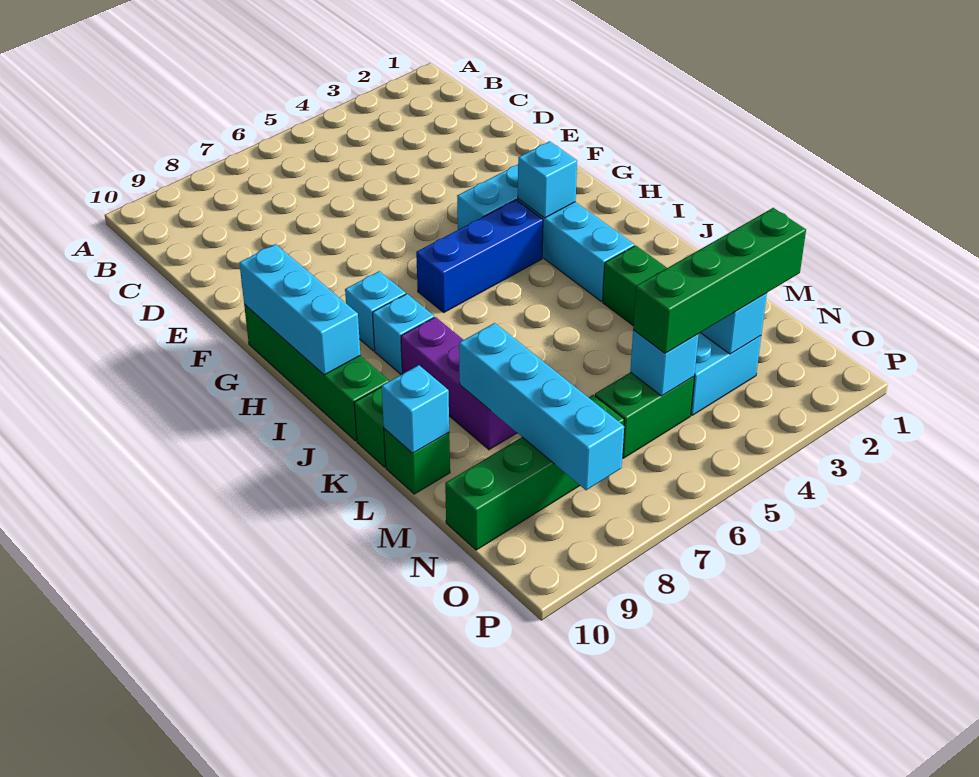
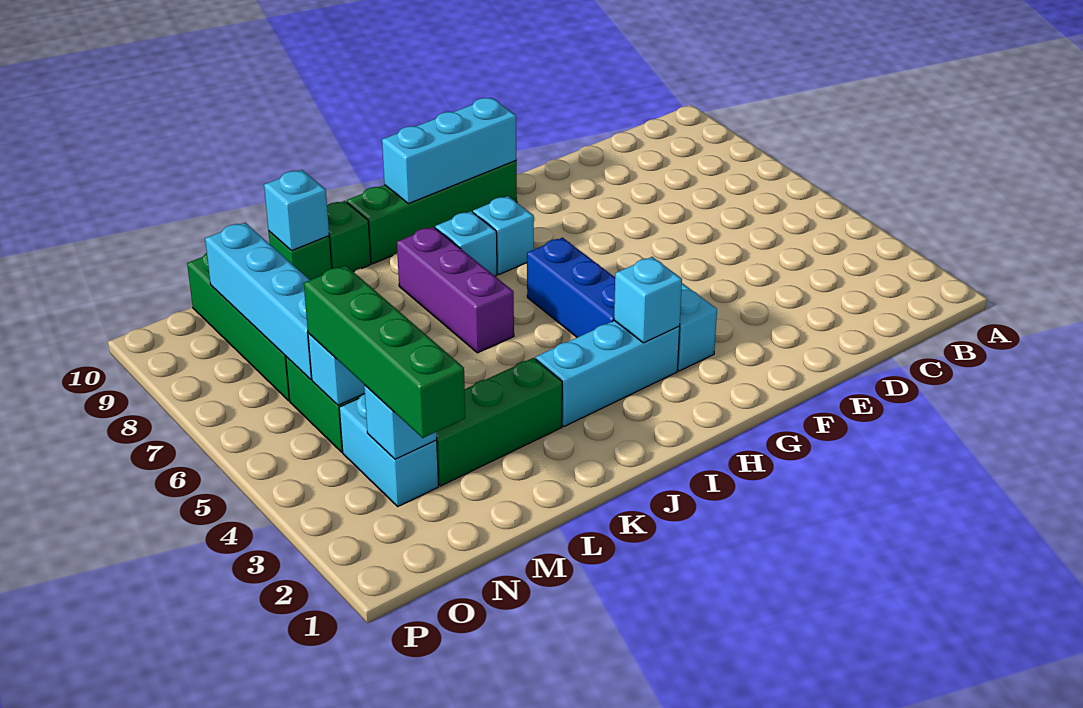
purple 1x3 brick [401,317,517,450] -> purple 1x3 brick turned to [397,227,514,353]
cyan 1x4 brick [459,323,624,490] -> cyan 1x4 brick turned to [205,223,312,379]

